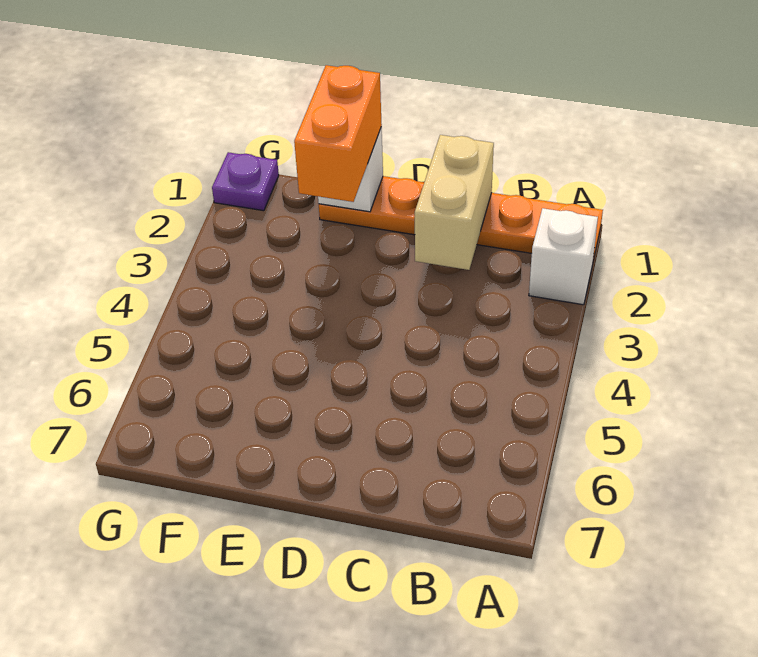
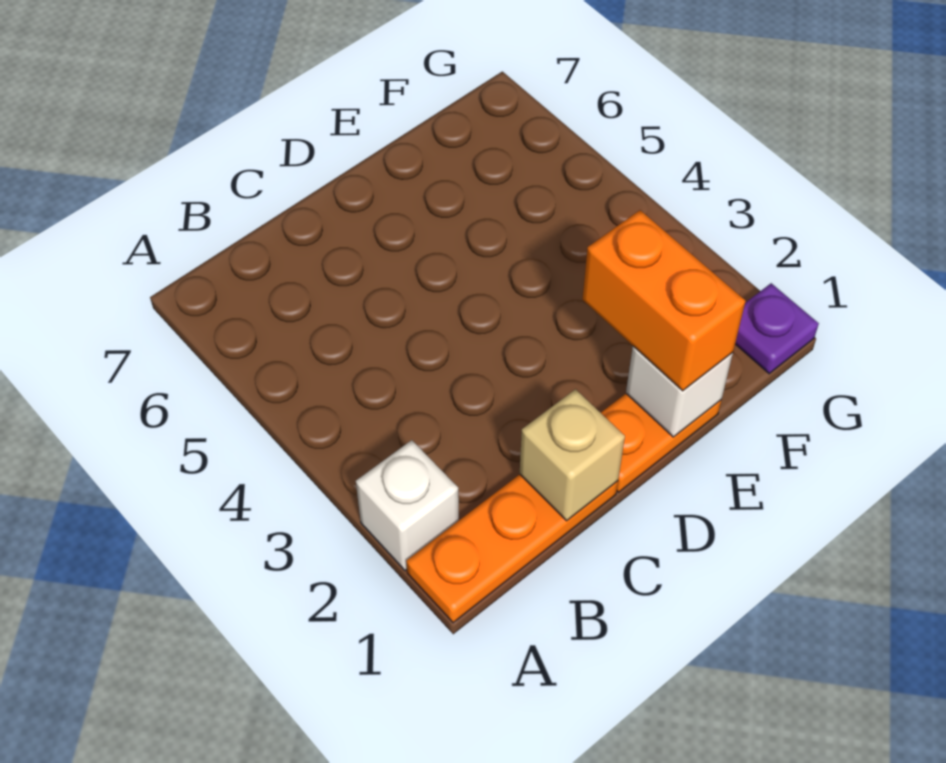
tan 1x2 brick [415,135,494,270] -> tan 1x1 brick [520,389,625,521]

